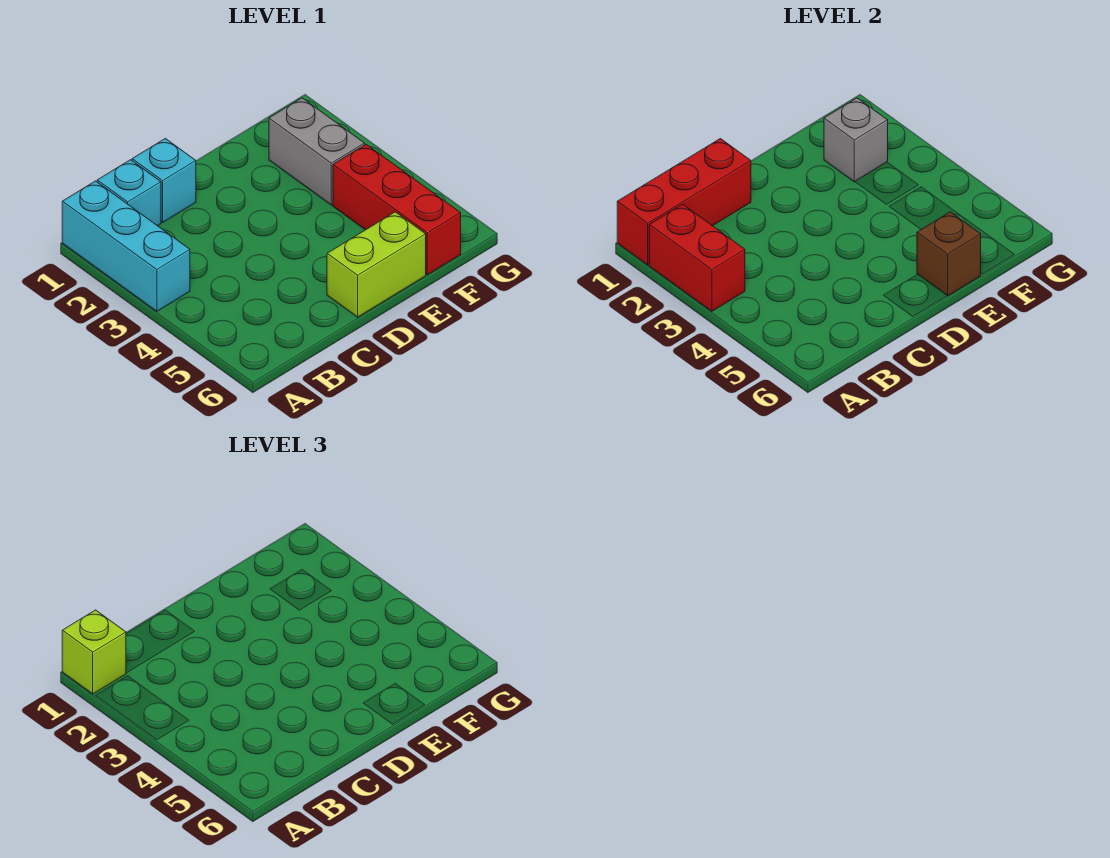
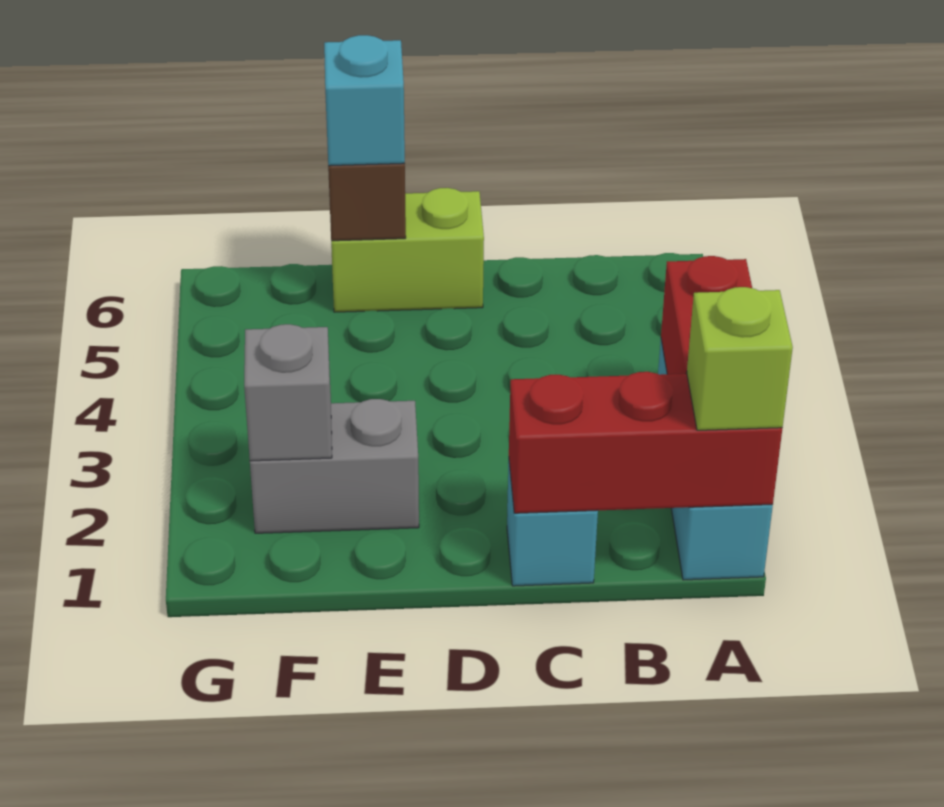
cyan 1x1 brick [97,160,161,226] -> cyan 1x1 brick moved to [324,35,405,166]
grey 1x2 brick [269,98,365,205] -> grey 1x2 brick turned to [250,399,419,533]
red 1x3 brick [333,144,461,275] -> none

